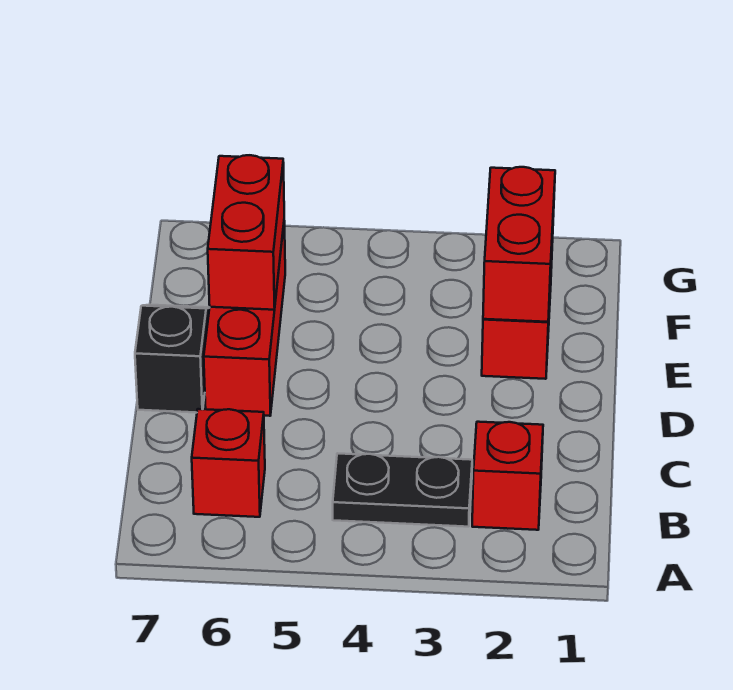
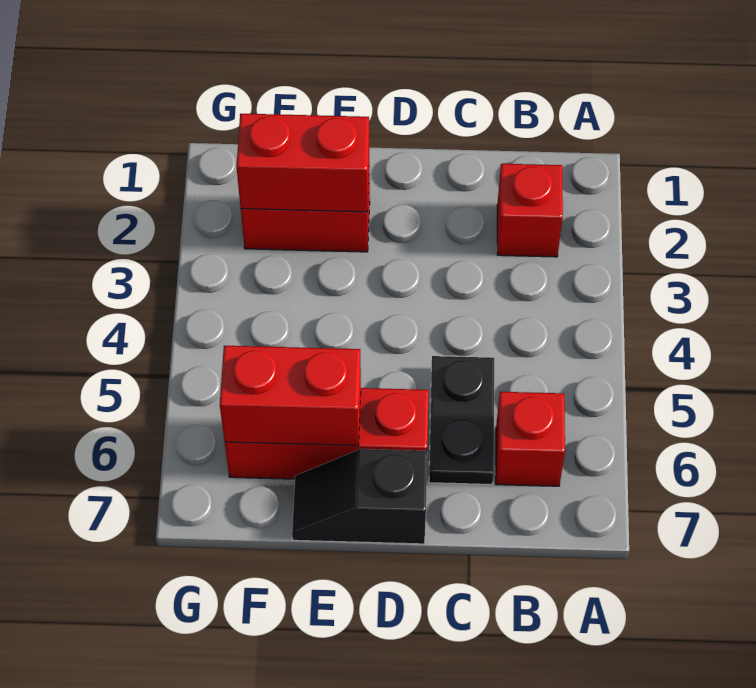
black 1x2 plate [333,453,472,527] -> black 1x2 plate moved to [429,356,494,485]

